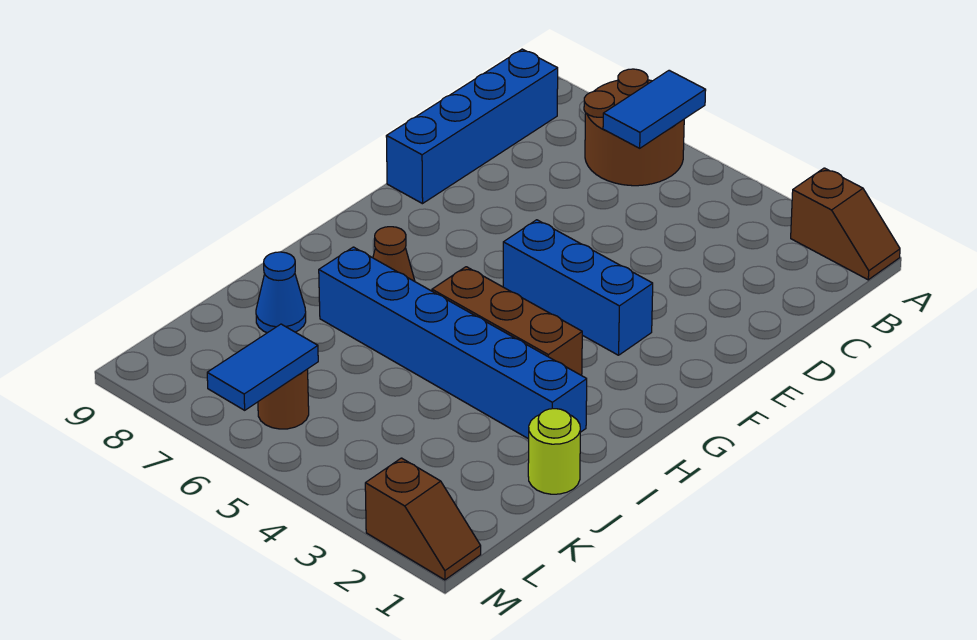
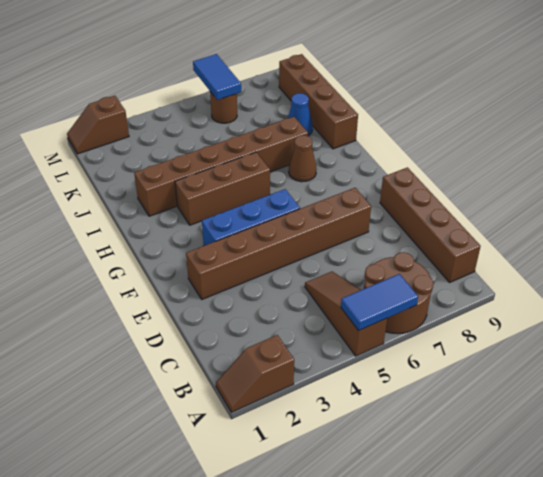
none -> brown 1x3 slope [305,272,387,356]
blue 1x2 tile [603,70,706,148] -> blue 1x2 tile turned to [341,274,418,331]
blue 1x4 brick [386,49,558,204] -> brown 1x4 brick [380,167,481,282]
none -> brown 1x6 brick [186,188,371,299]
blue 1x6 brick [319,247,587,439] -> brown 1x6 brick [134,117,308,216]
none -> brown 1x4 brick [279,54,358,149]
lime 1x1 round brick [528,409,580,494] -> none

